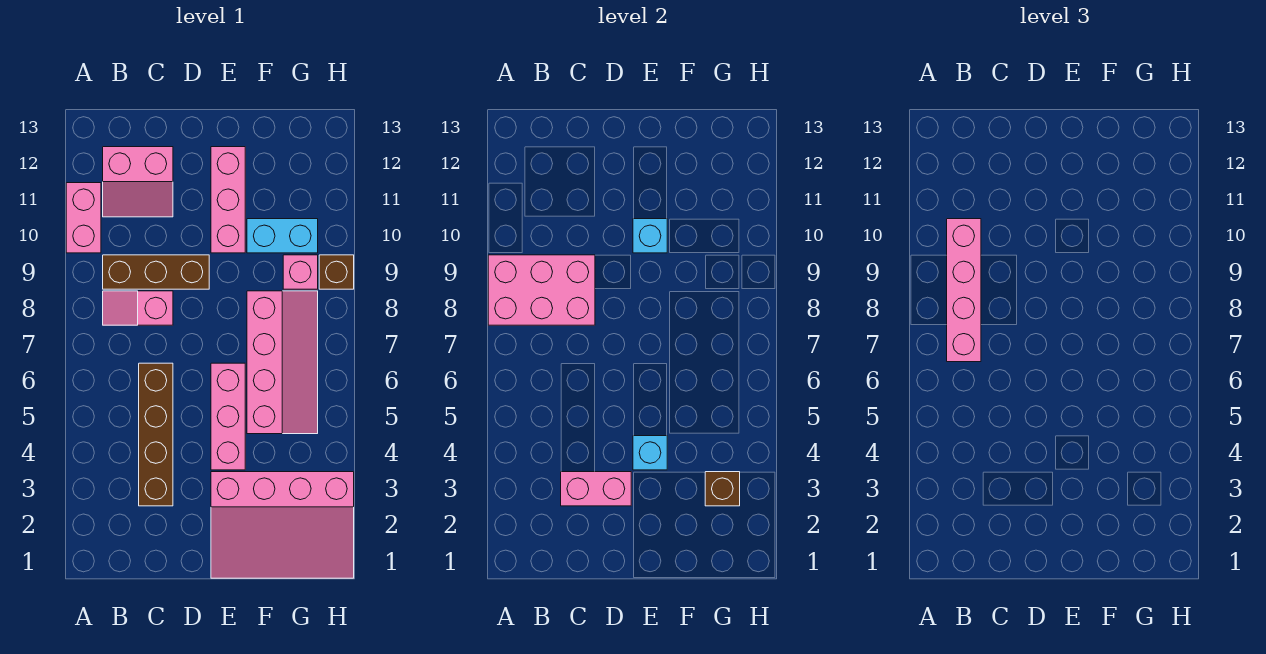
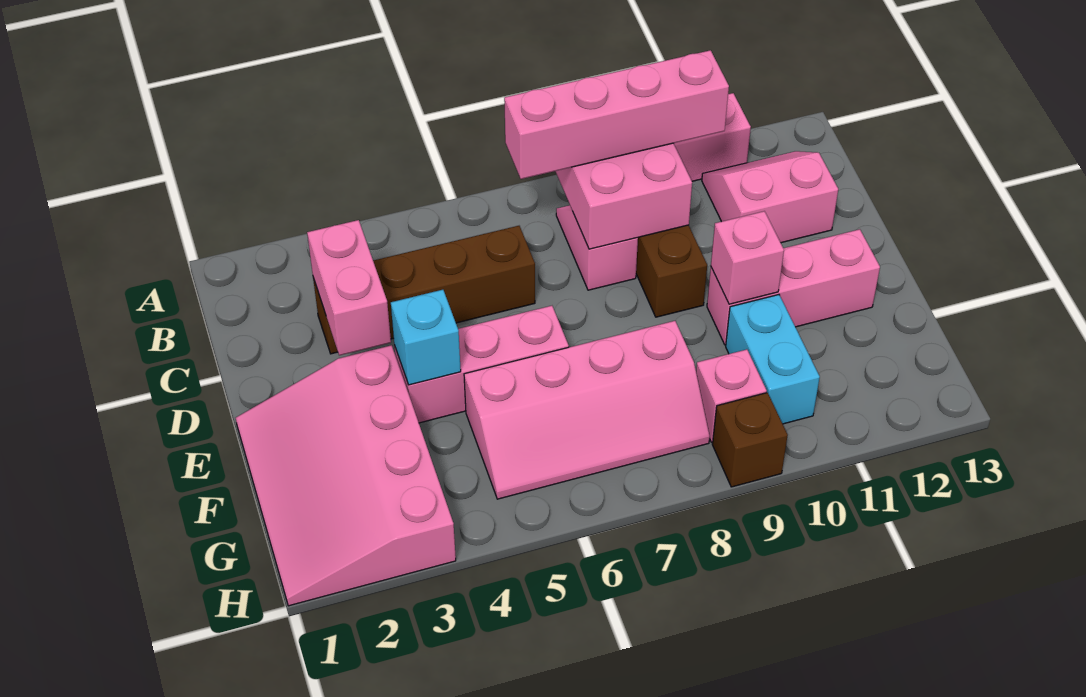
pink 2x2 slope [103,147,173,217] -> pink 2x2 slope turned to [702,151,838,243]
cyan 1x1 brick [633,219,667,253] -> pink 1x1 brick [711,211,784,304]
brown 1x1 brick [705,472,740,506] -> none

